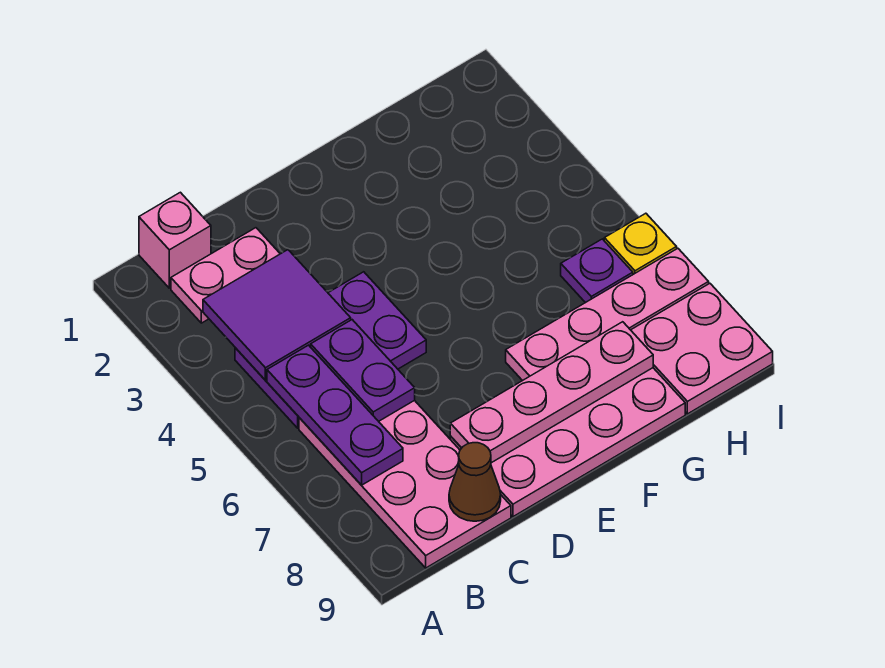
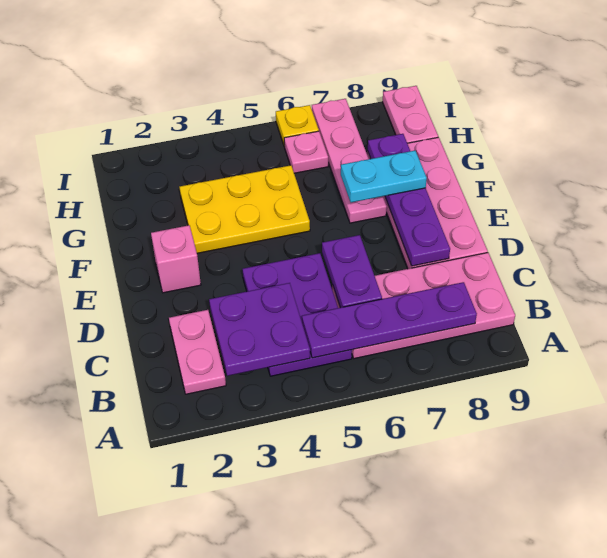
pink 1x1 brick [139,192,211,288] -> pink 1x1 brick moved to [151,225,201,293]
purple 2x2 tile [203,250,351,380] -> purple 2x2 plate [209,283,310,376]
purple 1x3 plate [267,345,403,485] -> purple 1x4 plate [302,282,477,358]
purple 1x2 plate [311,320,415,421] -> purple 1x2 plate turned to [322,235,382,308]
brown 1x1 cone [449,443,501,521] -> none
pink 1x4 plate [450,322,653,463] -> purple 1x4 plate [368,134,450,266]
none -> yellow 2x3 plate [180,165,310,253]
none -> cyan 1x2 plate [341,150,427,202]
purple 1x1 plate [561,239,633,303] -> pink 1x1 plate [284,131,328,173]
pink 2x2 plate [631,283,773,414] -> pink 1x2 plate [383,86,438,143]

